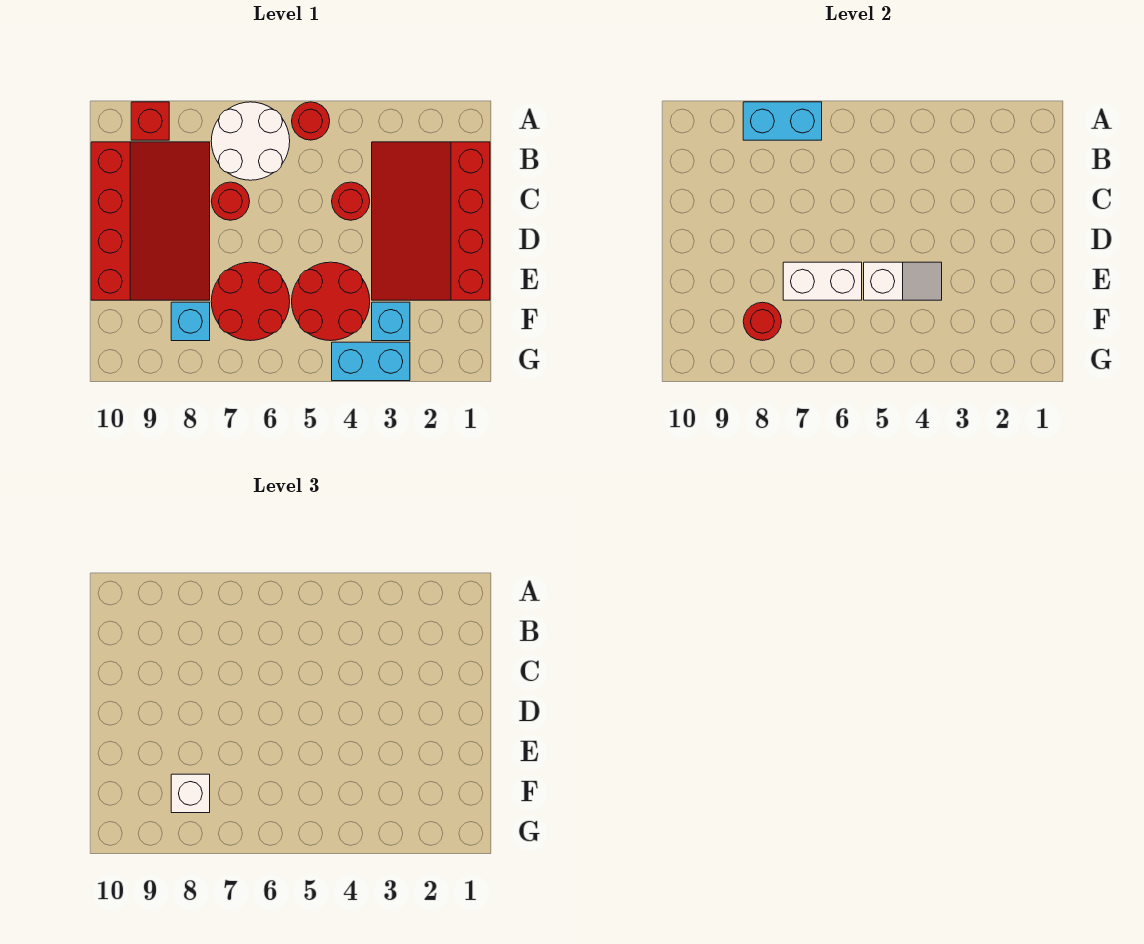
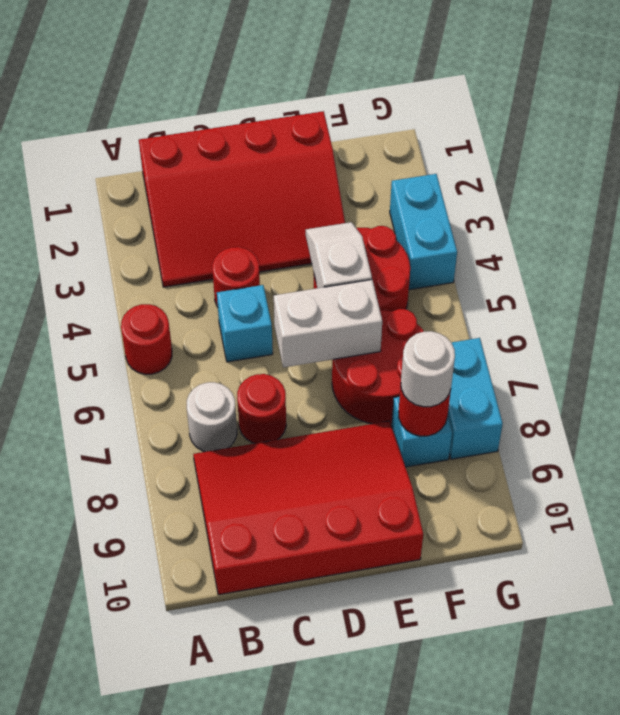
white 2x2 round brick [211,102,290,180] -> white 1x1 round brick [187,382,237,452]
cyan 1x2 brick [743,102,822,140] -> cyan 1x2 brick moved to [448,338,503,459]
red 1x1 brick [131,102,169,140] -> none
white 1x2 brick [783,262,862,300] -> white 1x2 brick turned to [274,280,382,367]
cyan 1x1 brick [372,302,410,341] -> cyan 1x1 brick moved to [217,285,273,362]
white 1x1 brick [171,774,210,813] -> white 1x1 round brick [401,331,455,407]

